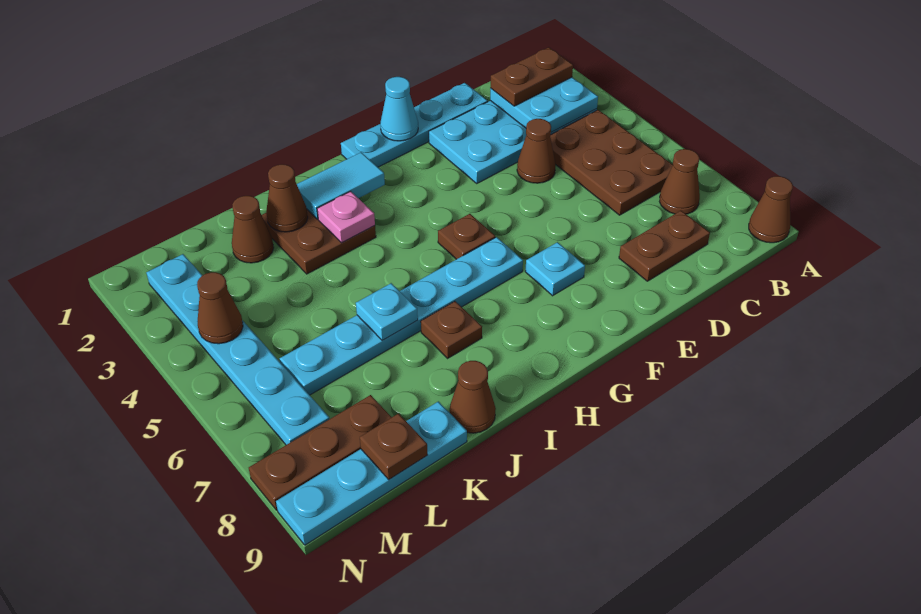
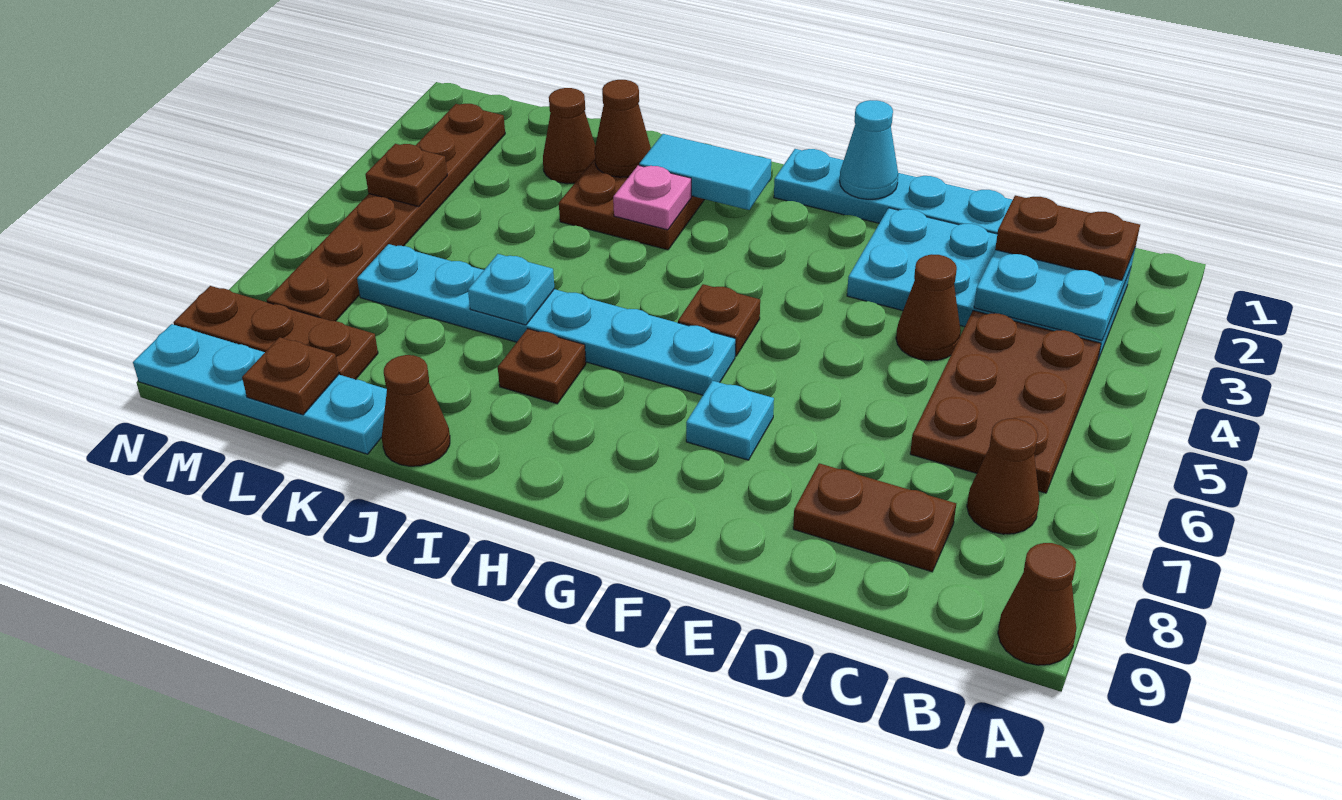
cyan 1x6 plate [146,254,329,445] -> brown 1x6 plate [267,104,505,321]
brown 1x1 cone [197,272,243,344] -> brown 1x1 plate [365,144,447,207]

